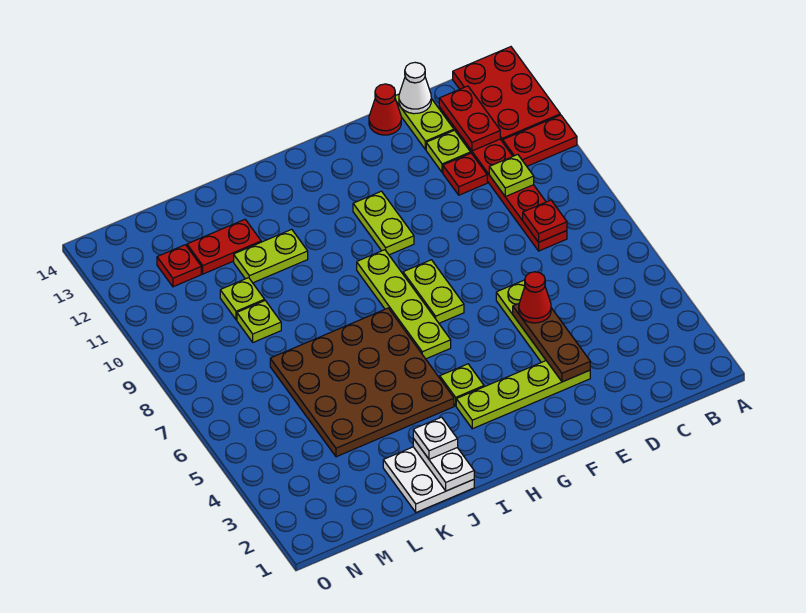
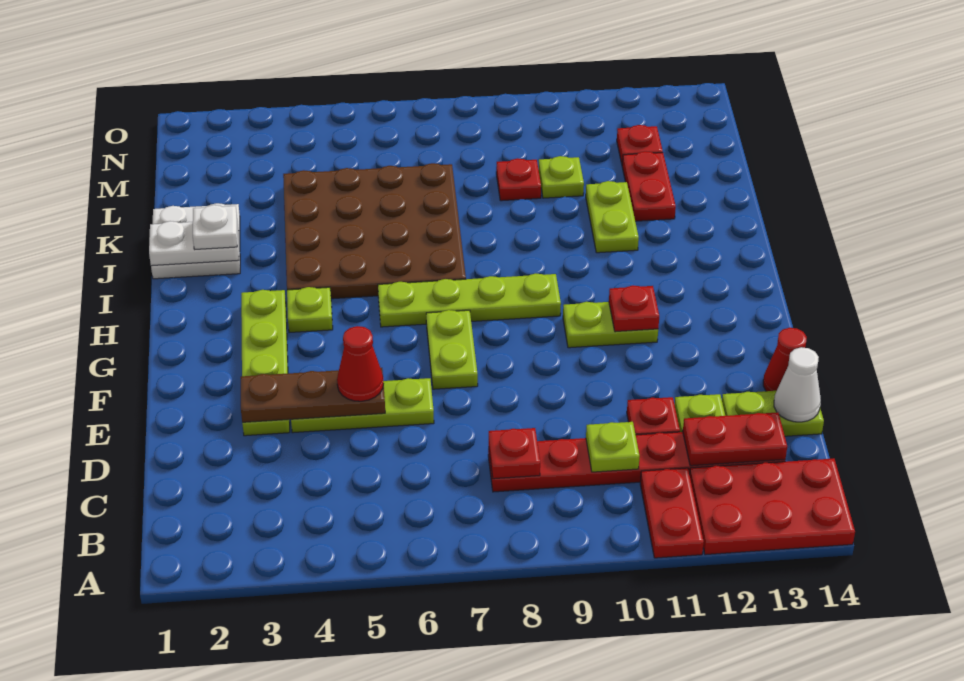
lime 1x2 plate [403,260,464,323] -> lime 1x2 plate turned to [426,310,478,389]
none -> red 1x1 plate [609,285,659,332]
lime 1x1 plate [237,301,281,342] -> red 1x1 plate [496,158,541,201]

